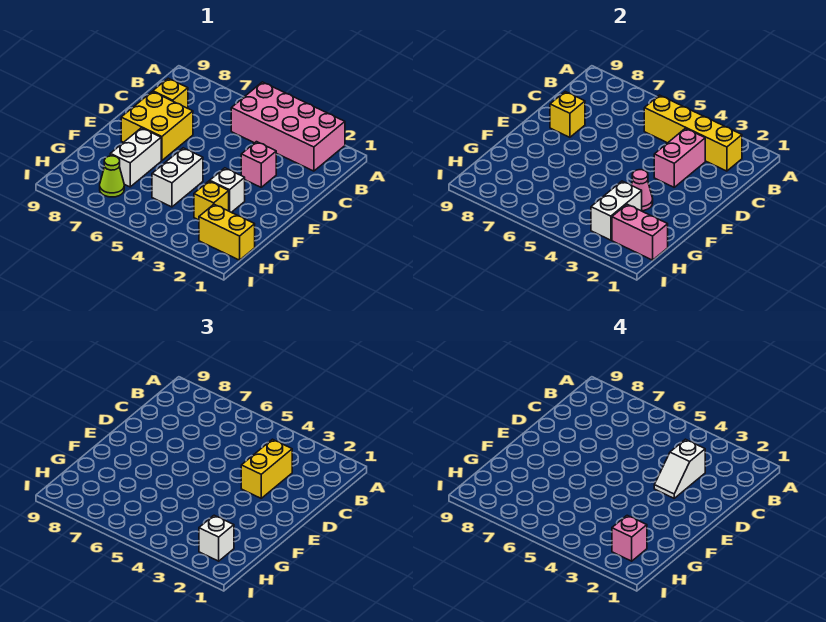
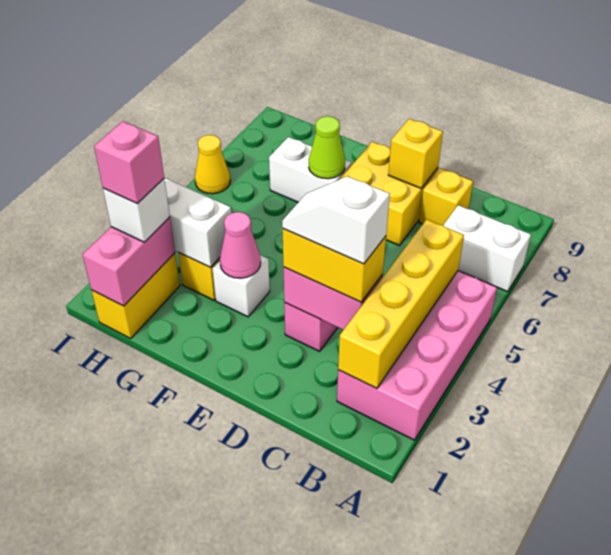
white 1x2 brick [152,148,203,207] -> white 1x2 brick moved to [443,205,531,292]
lime 1x1 cone [100,156,124,197] -> lime 1x1 cone moved to [309,116,345,179]
none -> yellow 1x1 cone [195,135,230,194]

